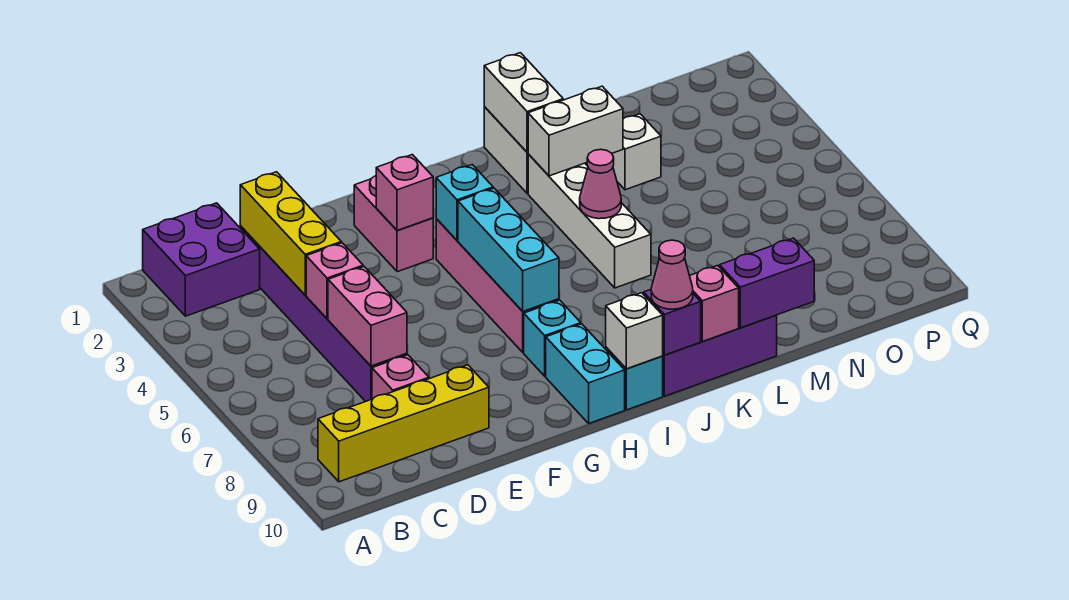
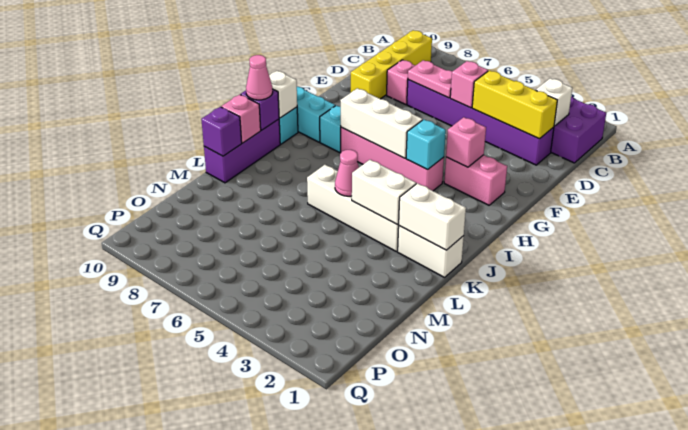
pink 1x2 brick [328,266,407,366] -> pink 1x2 plate [408,60,452,98]
cyan 1x3 brick [458,188,559,311] -> white 1x3 brick [340,88,423,158]
white 1x2 brick [528,86,623,176] -> white 1x2 brick turned to [352,160,416,225]
purple 1x2 brick [720,238,814,328] -> purple 1x1 brick [201,107,242,156]
white 1x1 brick [612,114,661,190] -> white 1x1 brick moved to [536,78,572,126]

